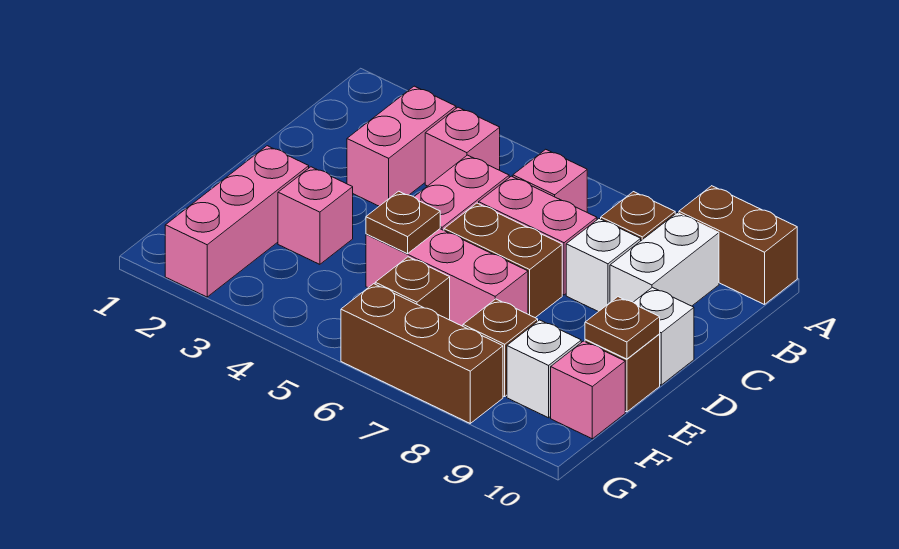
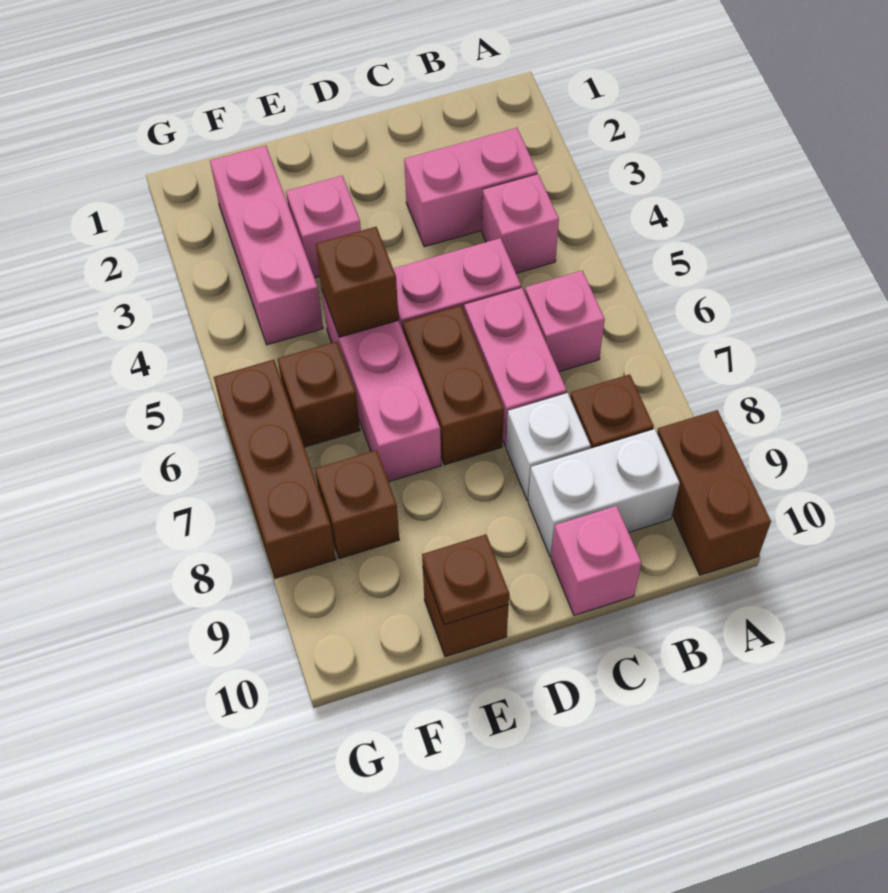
white 1x1 brick [634,287,694,385] -> none
pink 1x3 brick [165,146,309,297] -> pink 1x3 brick turned to [210,145,323,345]
brown 1x1 plate [366,191,440,254] -> brown 1x1 brick [316,227,399,337]
white 1x1 brick [507,320,581,418] -> none
pink 1x1 brick [551,341,625,439] -> pink 1x1 brick moved to [551,506,641,615]

